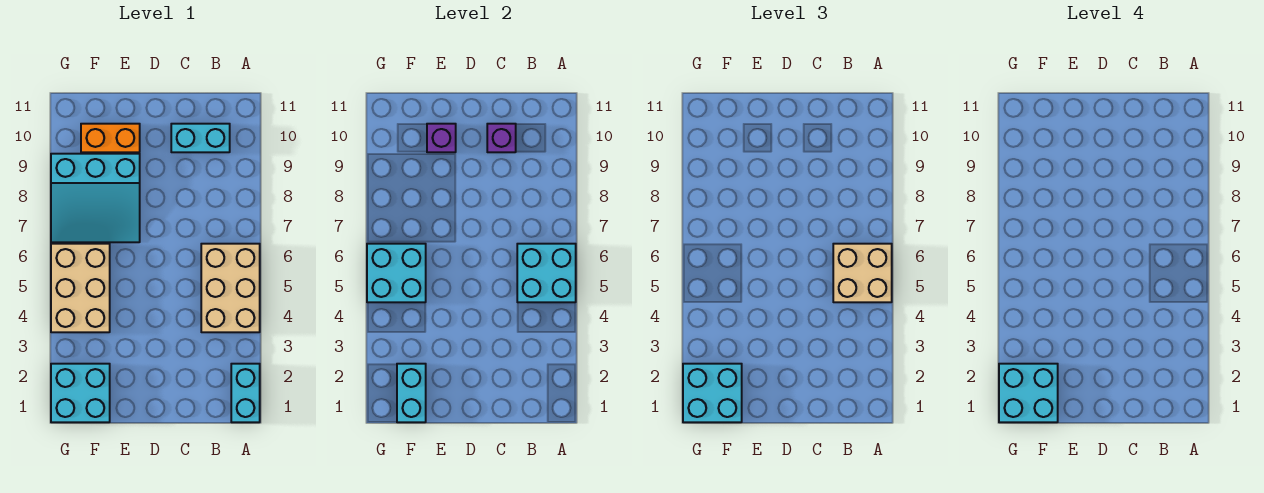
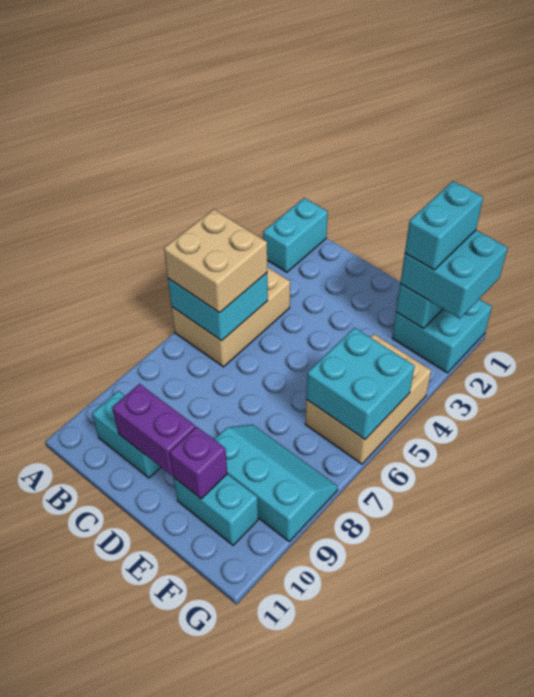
purple 1x1 brick [487,124,516,152] -> purple 1x2 brick [112,384,196,476]
cyan 3x3 slope [51,154,140,242] -> cyan 2x3 slope [214,425,338,541]
orange 1x2 brick [81,124,140,152] -> cyan 1x2 brick [174,474,258,545]
cyan 2x2 brick [999,364,1058,422] -> cyan 1x2 brick [405,181,483,270]

